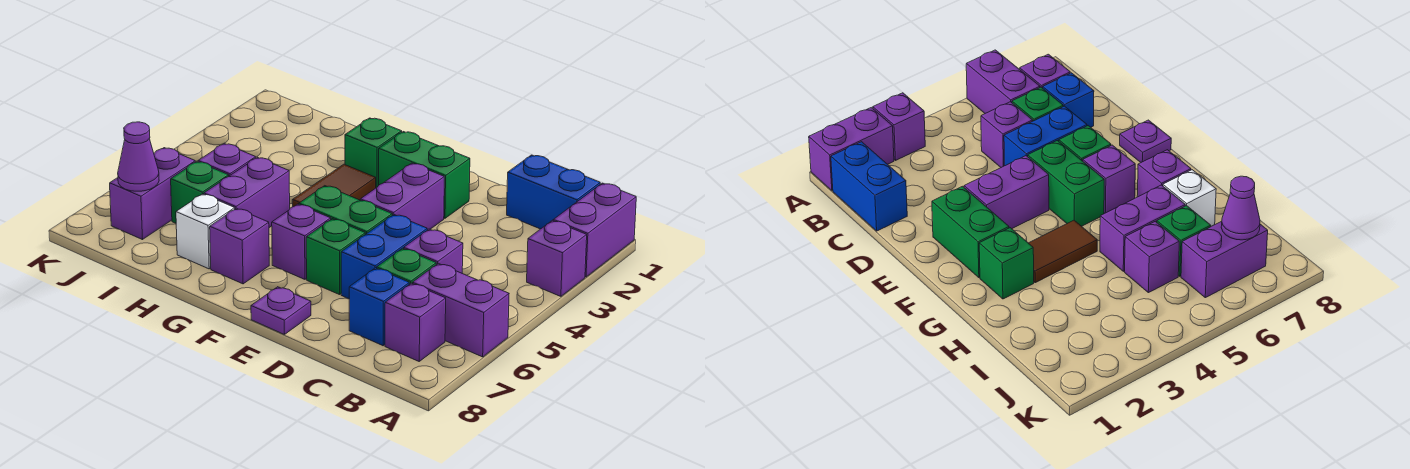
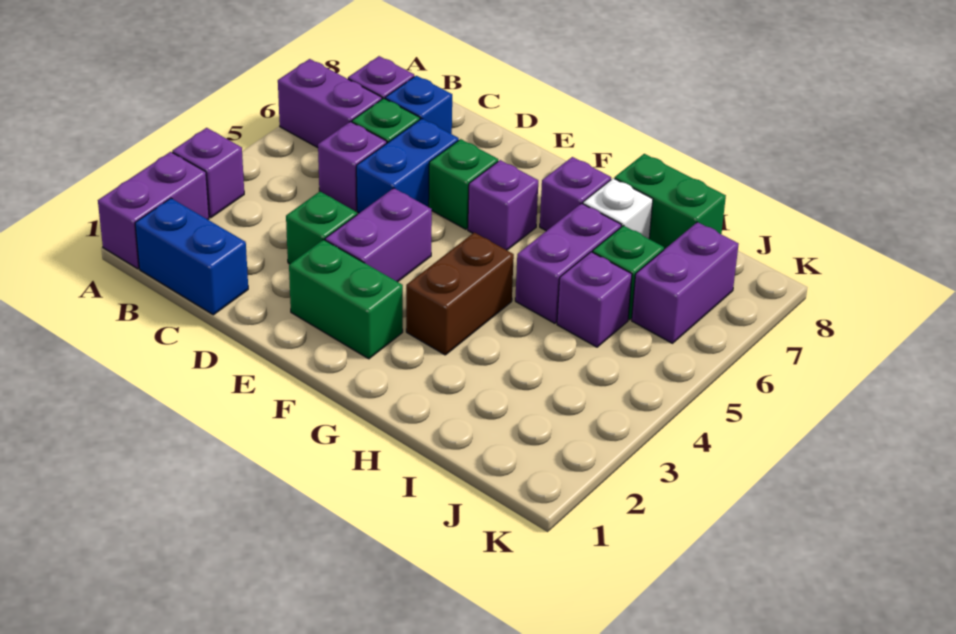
green 1x2 brick [299,186,392,234] -> green 1x2 brick moved to [615,154,726,249]
purple 1x1 plate [251,287,311,335] -> none
green 1x1 brick [345,118,402,188] -> green 1x1 brick moved to [286,191,357,264]
brown 1x2 tile [292,164,376,207] -> brown 1x2 brick [406,233,514,355]
purple 1x1 cone [118,122,159,191] -> none

